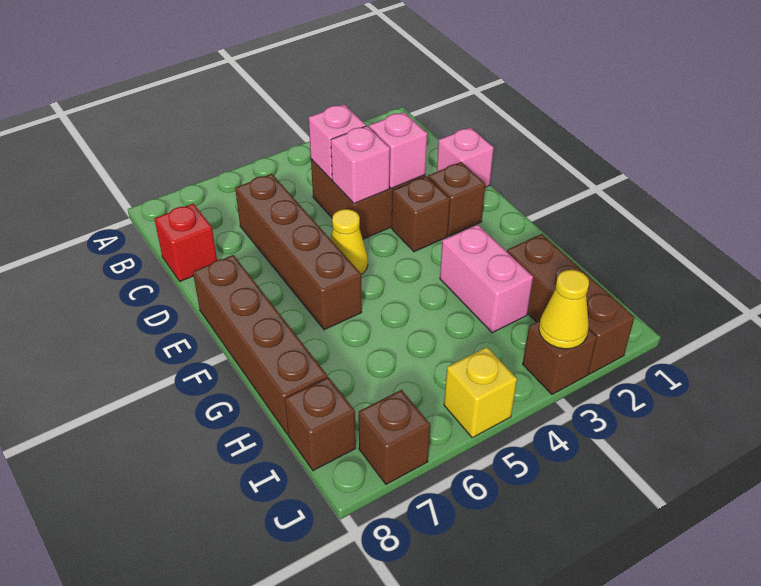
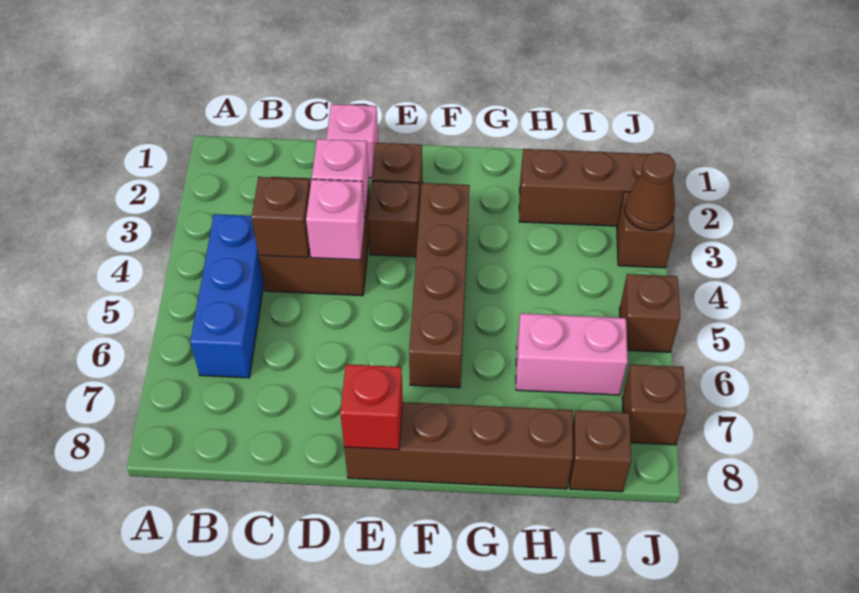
none -> blue 1x3 brick [190,214,264,378]
pink 1x1 brick [309,104,366,180] -> brown 1x1 brick [252,177,310,258]
brown 1x4 brick [235,174,362,330] -> brown 1x4 brick turned to [409,183,470,388]
red 1x1 brick [154,203,217,281] -> red 1x1 brick moved to [340,364,403,450]
yellow 1x1 cone [331,209,368,274] -> none
pink 1x2 brick [440,225,533,333] -> pink 1x2 brick moved to [516,313,628,395]
yellow 1x1 cone [539,270,589,349] -> brown 1x1 cone [625,153,676,231]
yellow 1x1 brick [444,347,517,438] -> brown 1x1 brick [620,274,680,352]

